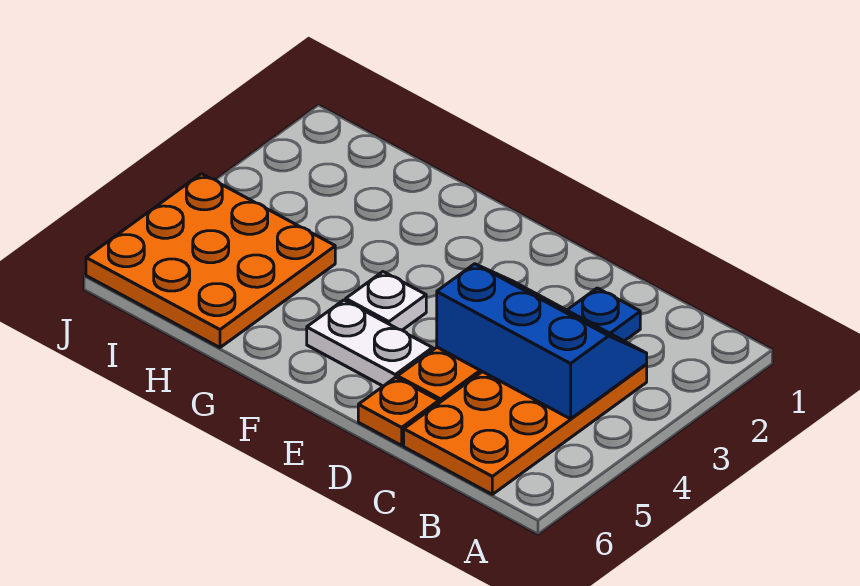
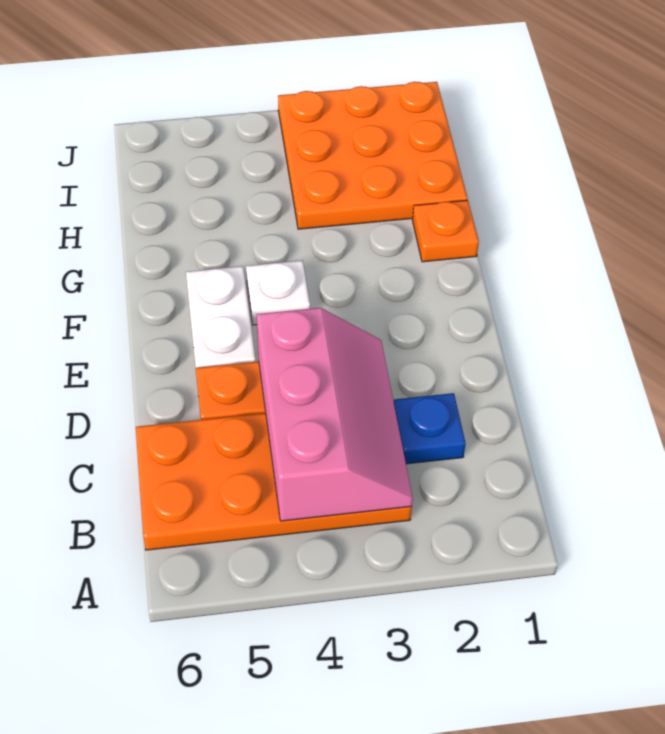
blue 2x3 slope [437,264,647,419] -> pink 2x3 slope [257,308,413,521]
orange 1x1 plate [358,377,439,445] -> orange 1x1 plate moved to [413,200,479,262]
orange 3x3 plate [86,174,335,348] -> orange 3x3 plate moved to [278,82,468,229]

